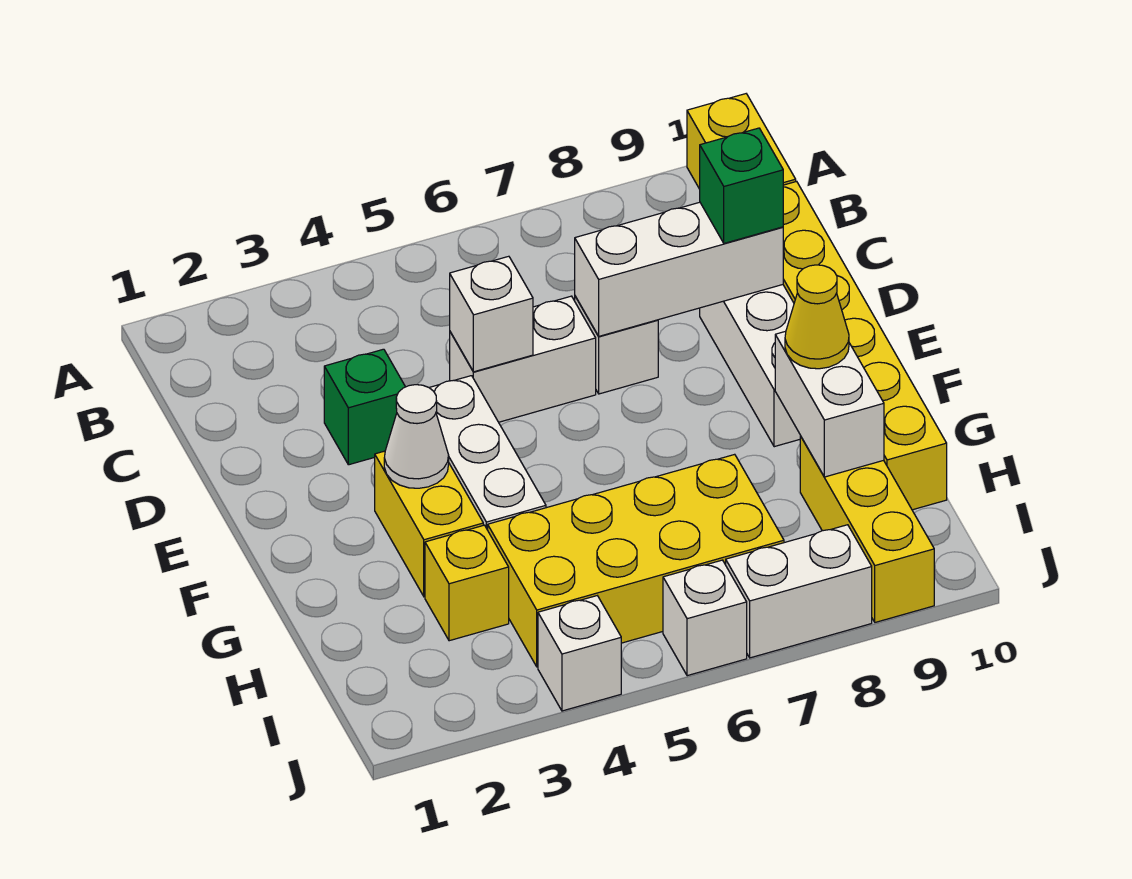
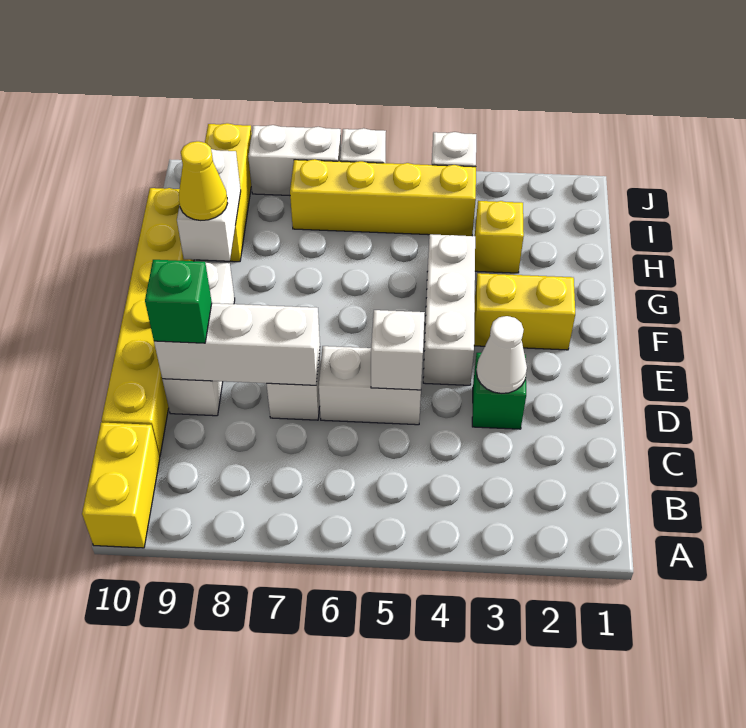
yellow 1x2 brick [375,451,483,597] -> yellow 1x2 brick turned to [474,273,575,350]
white 1x1 cone [384,385,449,488] -> white 1x1 cone moved to [476,316,527,393]
yellow 2x4 brick [488,454,784,667] -> yellow 1x4 brick [290,159,476,236]

